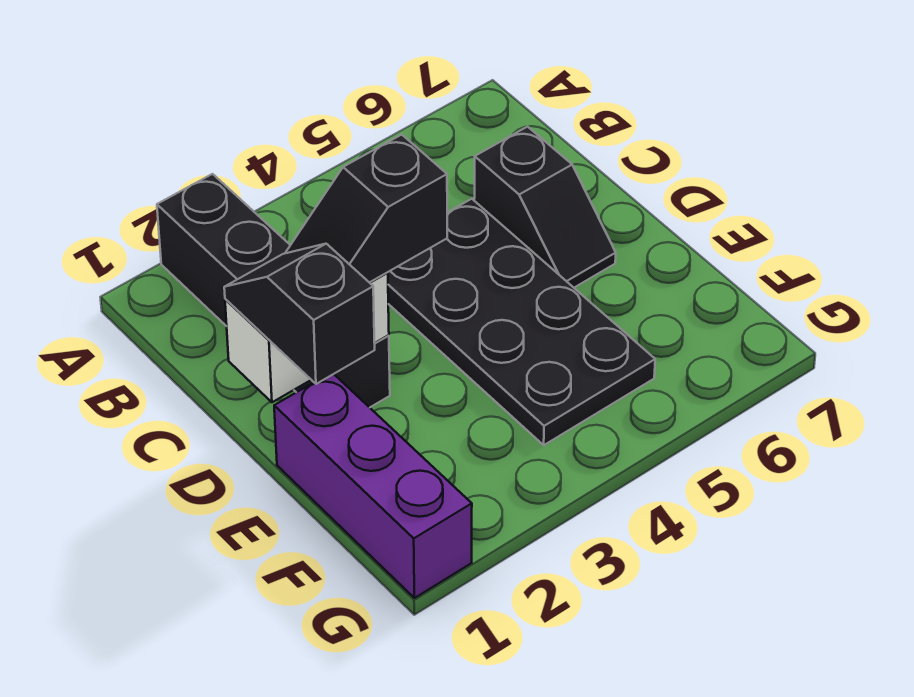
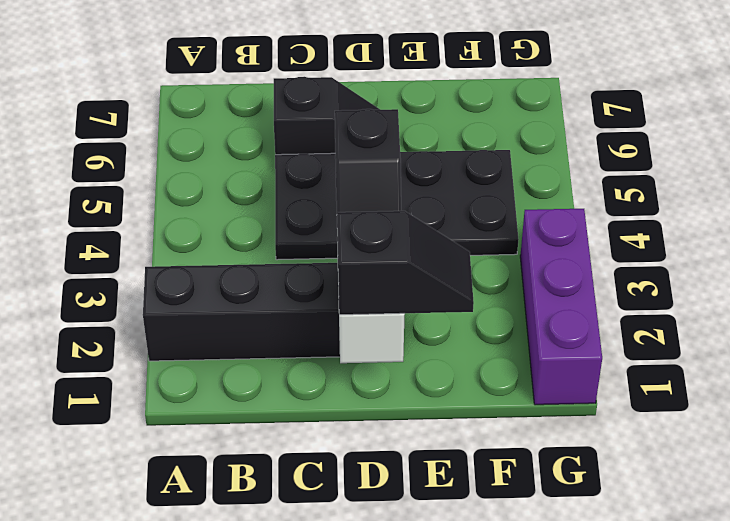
black 1x2 slope [224,244,375,384] -> black 1x2 slope turned to [337,211,474,315]
purple 1x3 brick [274,374,472,598] -> purple 1x3 brick turned to [520,209,602,405]

